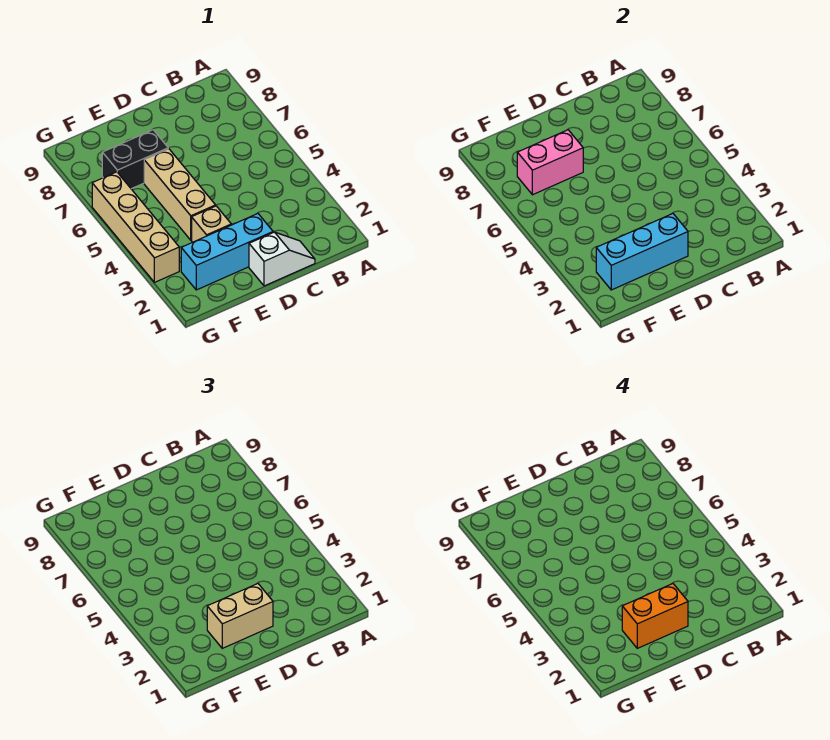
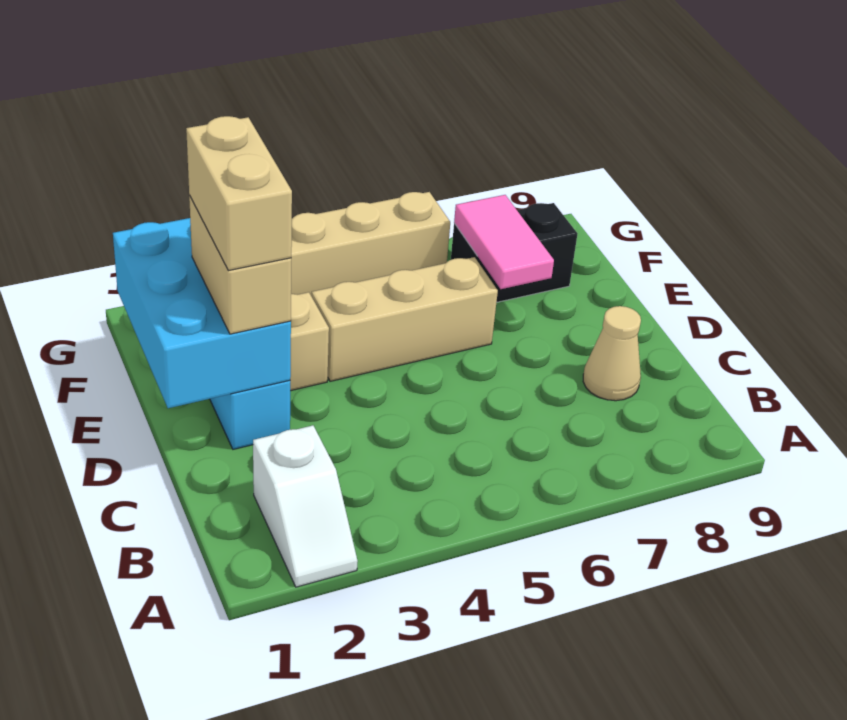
white 1x2 slope [249,232,315,286] -> white 1x2 slope moved to [253,425,358,587]
none -> tan 1x1 cone [583,306,641,401]
cyan 1x3 brick [596,214,688,290] -> cyan 2x3 brick [113,218,291,408]
orange 1x2 brick [622,584,688,648] -> tan 1x2 brick [186,116,292,271]
black 1x2 brick [102,130,168,189] -> black 1x2 brick turned to [451,203,577,302]
pink 1x2 brick [517,130,583,195] -> pink 1x2 tile [454,195,554,289]

